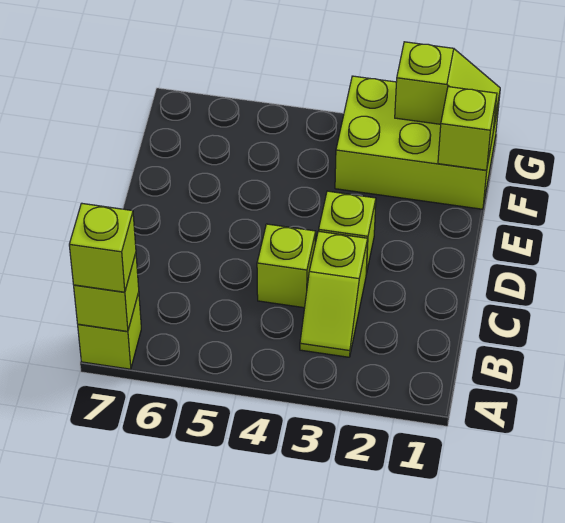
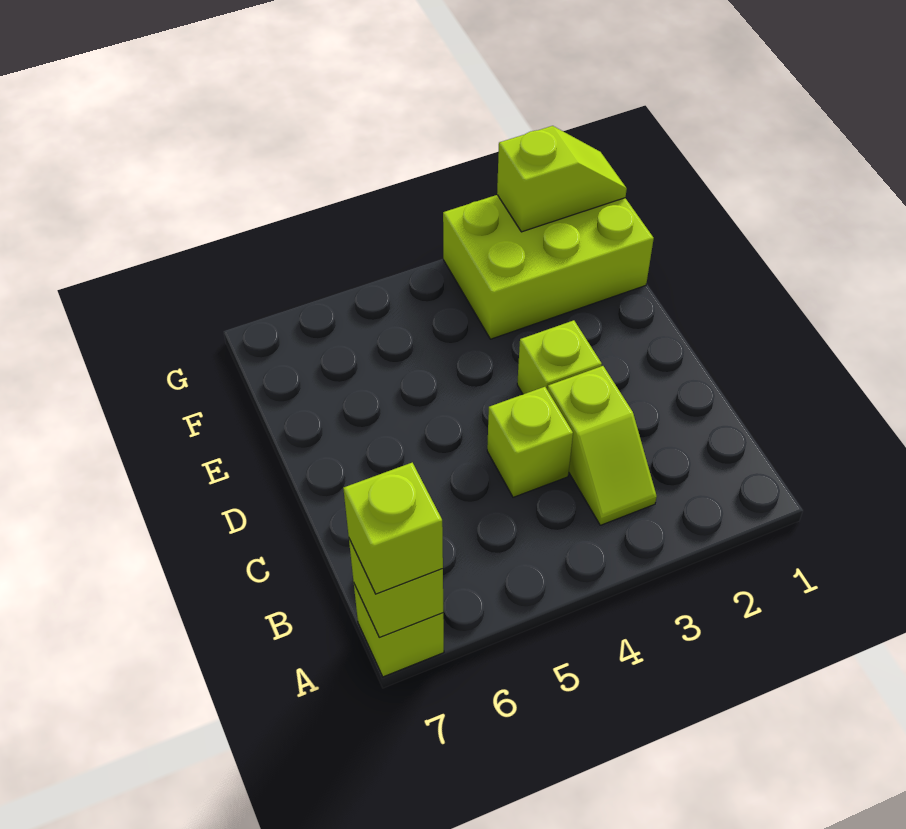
lime 1x1 brick [438,87,497,170] -> none

